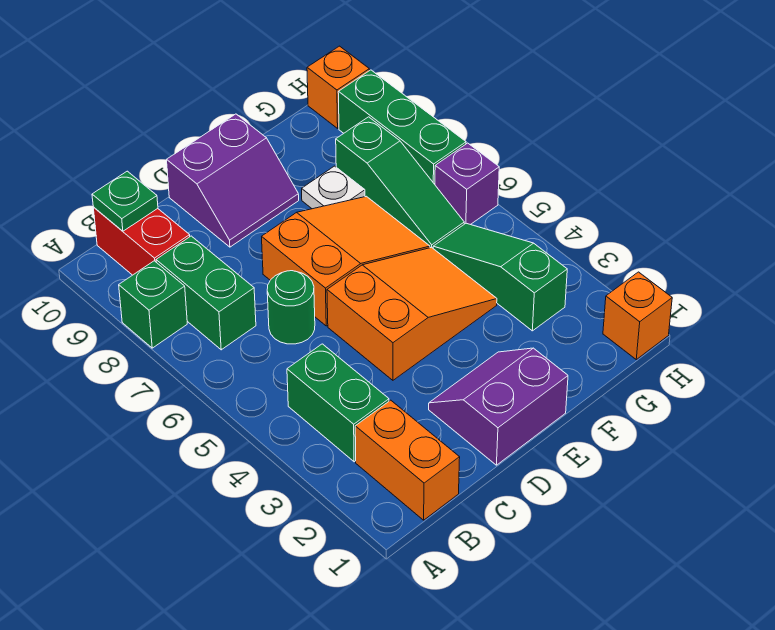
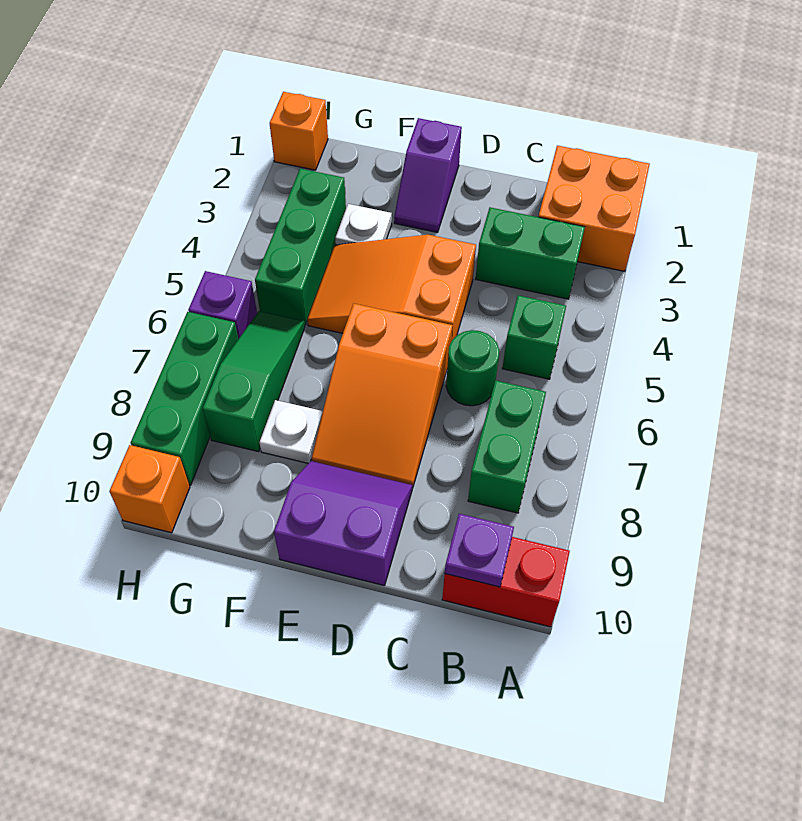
green 1x1 brick [119,261,187,348] -> green 1x1 brick moved to [502,295,566,379]
orange 1x2 brick [355,400,460,520] -> orange 2x2 brick [538,145,650,271]
green 1x2 brick [287,344,389,462] -> green 1x2 brick turned to [476,207,585,299]
red 1x2 brick [93,207,190,275] -> red 1x2 brick turned to [442,537,570,627]
green 1x1 plate [92,171,158,231] -> purple 1x1 plate [445,514,514,587]
purple 2x2 slope [429,348,568,465] -> purple 1x2 slope [394,118,462,232]
orange 2x3 slope [262,196,430,326] -> orange 2x3 slope turned to [311,304,453,488]
none -> white 1x1 plate [335,204,392,245]
green 1x3 slope [433,223,567,331] -> green 1x3 brick [255,169,346,325]

